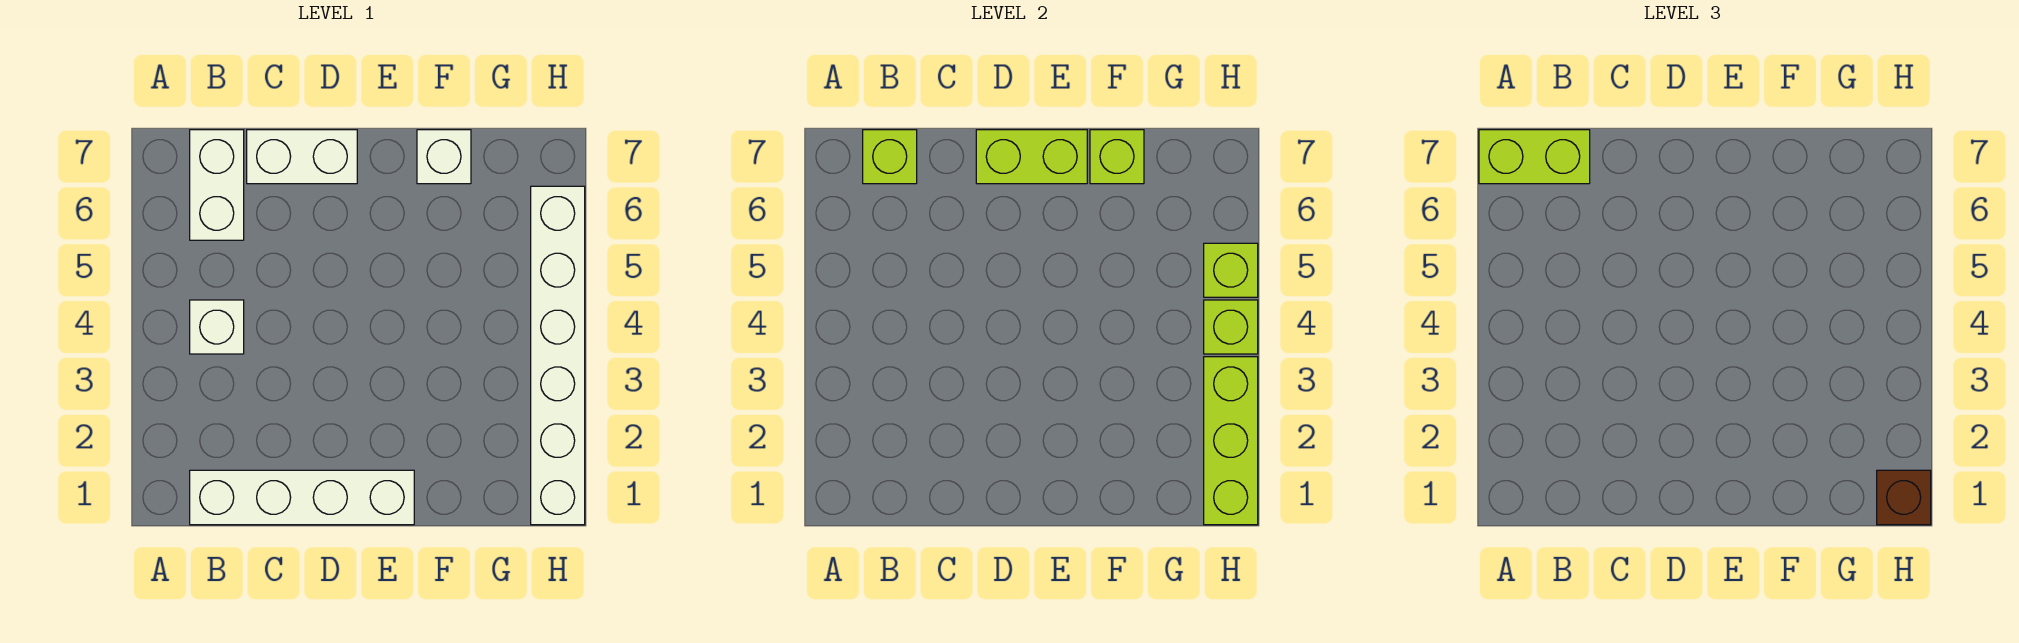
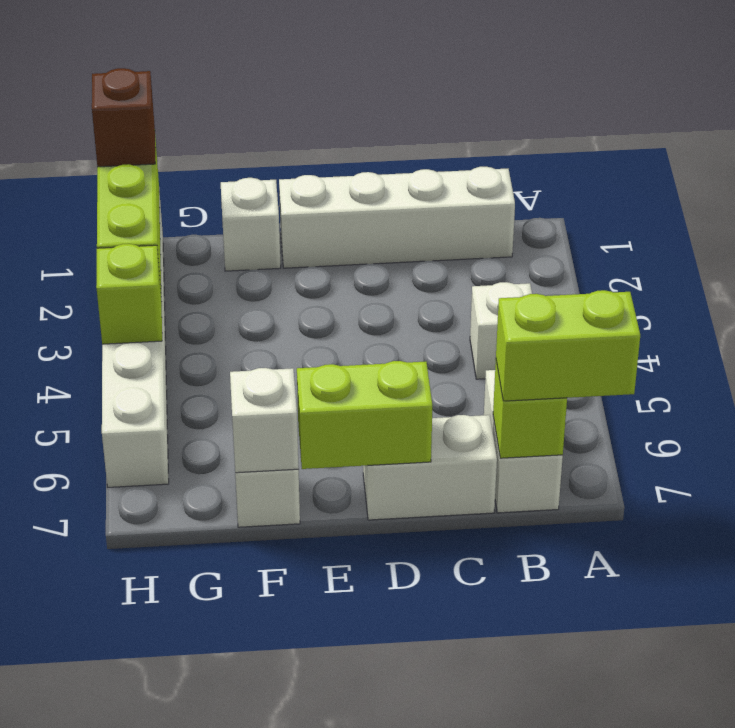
none -> white 1x1 brick [221,178,281,271]
lime 1x1 brick [1090,130,1144,184] -> white 1x1 brick [230,368,299,473]
lime 1x1 brick [1204,243,1258,297] -> none

